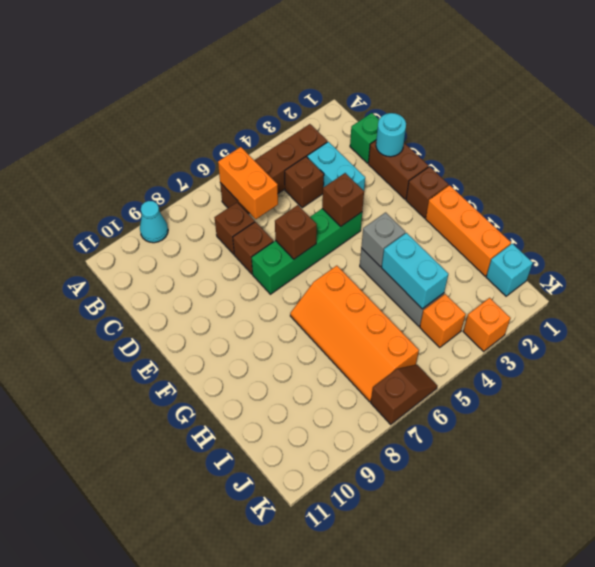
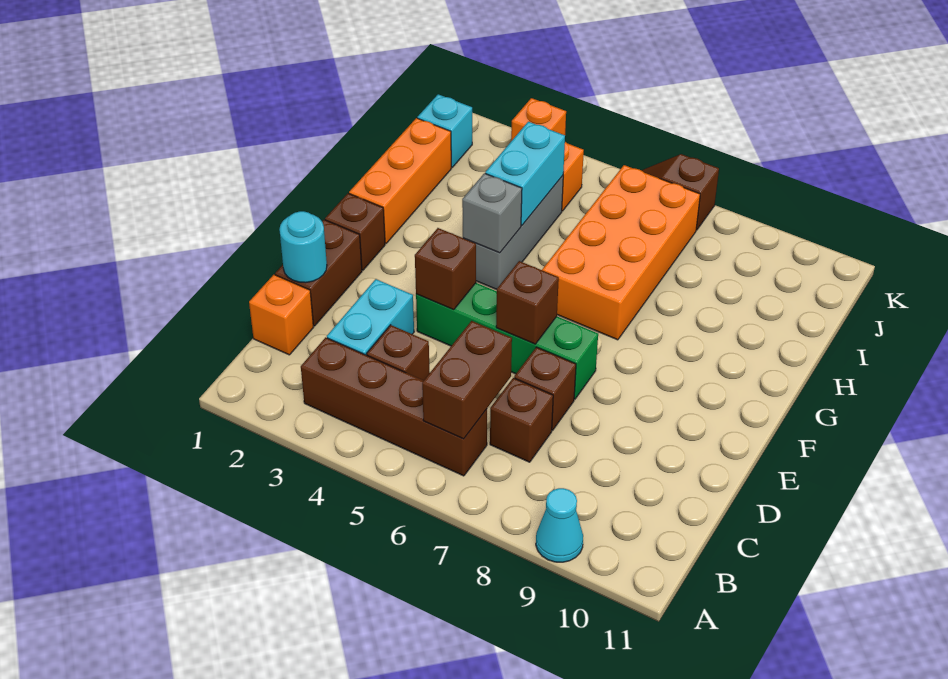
orange 1x2 brick [218,147,278,219] -> brown 1x2 brick [422,321,512,439]
green 1x1 brick [350,113,379,163] -> orange 1x1 brick [249,275,313,355]
orange 2x4 slope [290,266,419,402] -> orange 2x4 brick [542,165,700,340]

